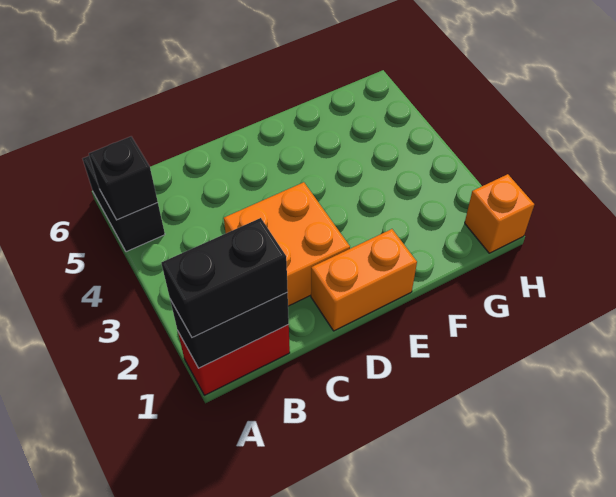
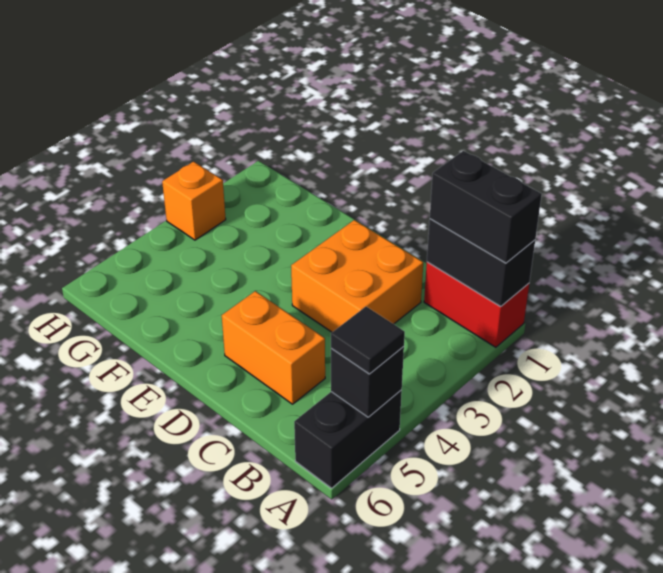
none -> black 1x1 tile [331,307,405,374]
orange 1x2 brick [311,229,417,331] -> orange 1x2 brick moved to [222,291,325,404]
orange 1x1 brick [465,174,534,253] -> orange 1x1 brick moved to [162,162,226,240]

